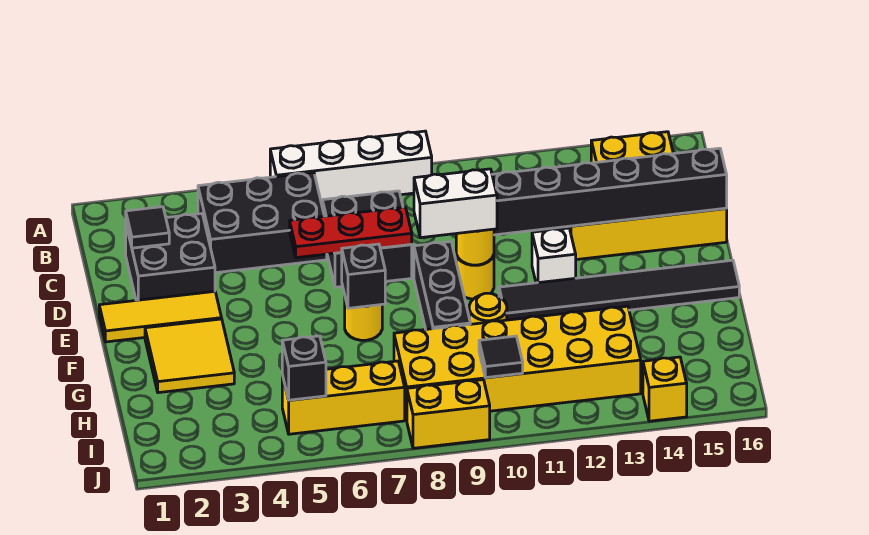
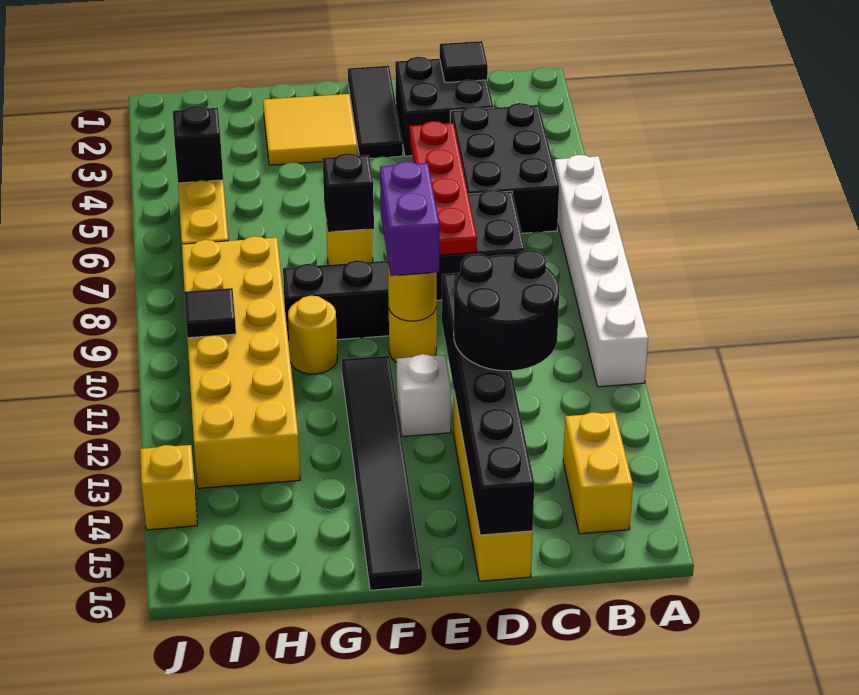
white 1x4 brick [270,131,432,204] -> white 1x6 brick [554,155,648,387]
none -> black 2x2 round brick [454,250,560,371]
red 1x3 plate [290,207,412,258] -> red 1x4 plate [409,121,477,255]
yellow 1x3 tile [99,291,222,342] -> black 1x3 tile [348,66,403,159]
white 1x2 brick [414,169,497,238] -> purple 1x2 brick [380,161,439,276]
yellow 1x2 brick [407,380,490,448] -> none

